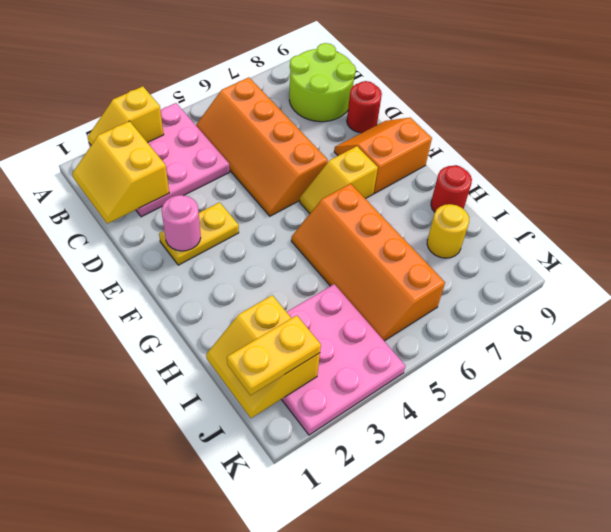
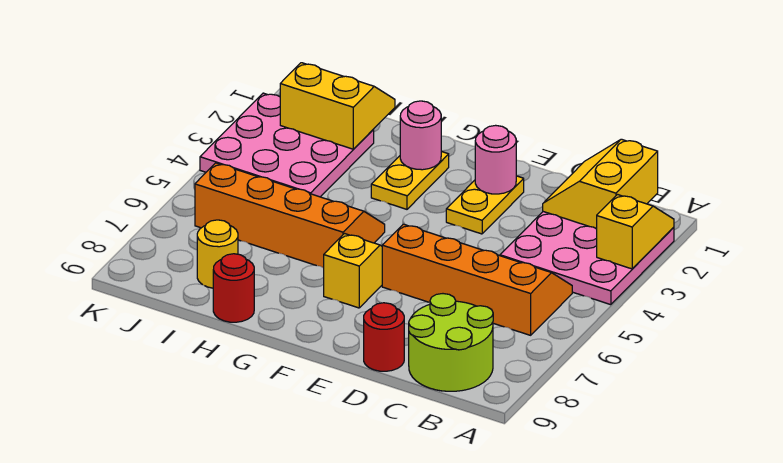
yellow 2x2 slope [72,121,169,224] -> yellow 2x2 slope turned to [543,139,658,229]
orange 2x2 slope [334,118,432,193] -> none
none -> pink 1x1 round brick [400,101,441,170]
yellow 1x2 plate [227,315,321,395] -> yellow 1x2 plate moved to [371,151,449,209]

